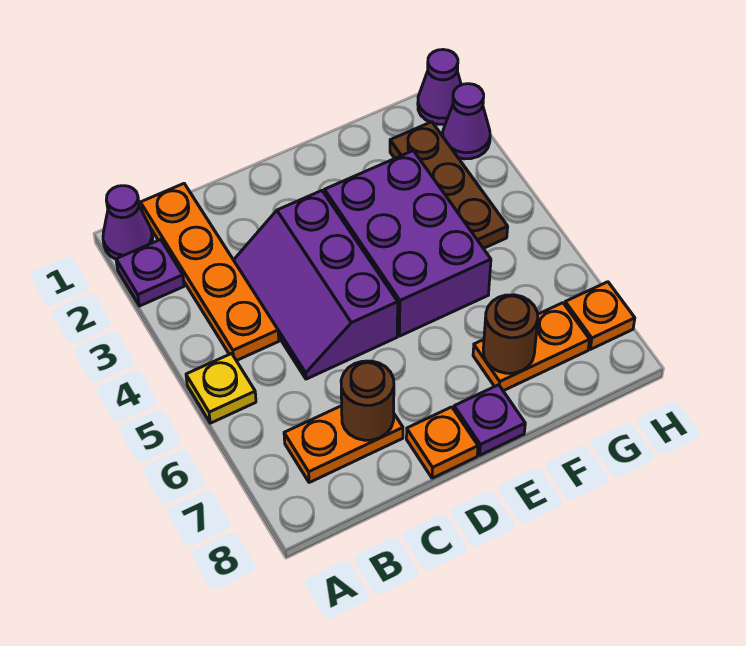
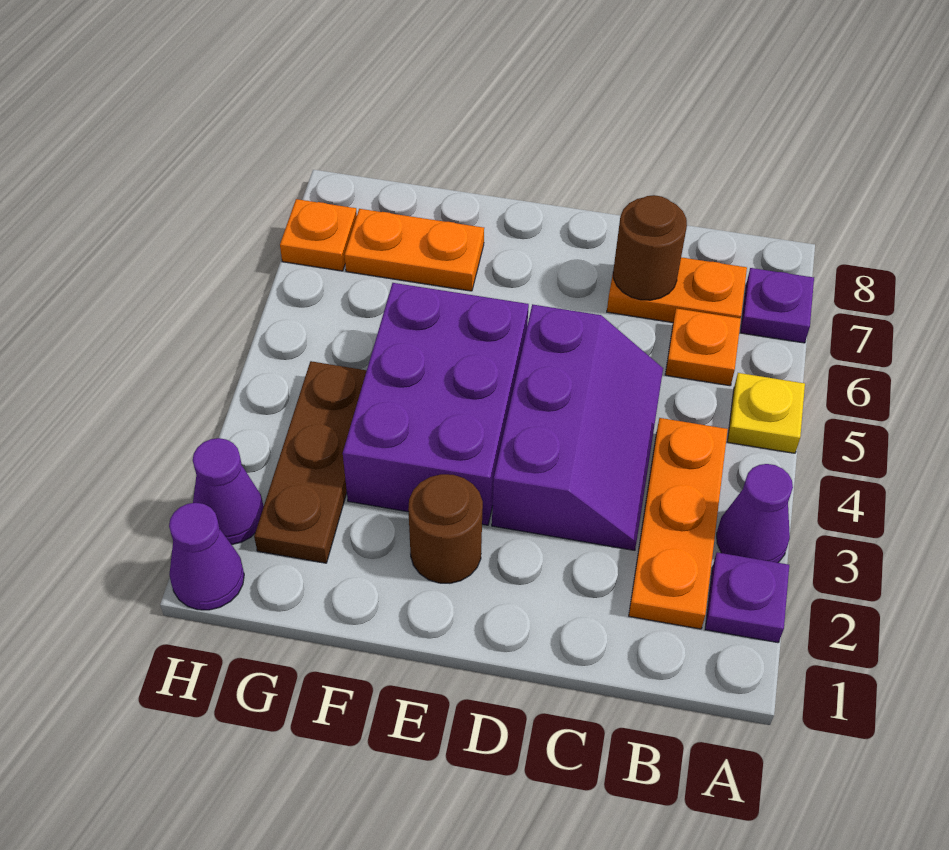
purple 1x1 cone [103,186,153,259] -> purple 1x1 cone moved to [717,464,793,563]
orange 1x4 plate [141,184,279,361] -> orange 1x3 plate [629,418,728,629]
orange 1x1 plate [406,407,478,478] -> orange 1x1 plate moved to [665,308,741,386]
purple 1x1 plate [454,385,525,455] -> purple 1x1 plate moved to [740,268,814,343]
brown 1x1 round brick [483,295,538,373] -> brown 1x1 round brick moved to [408,474,483,583]

